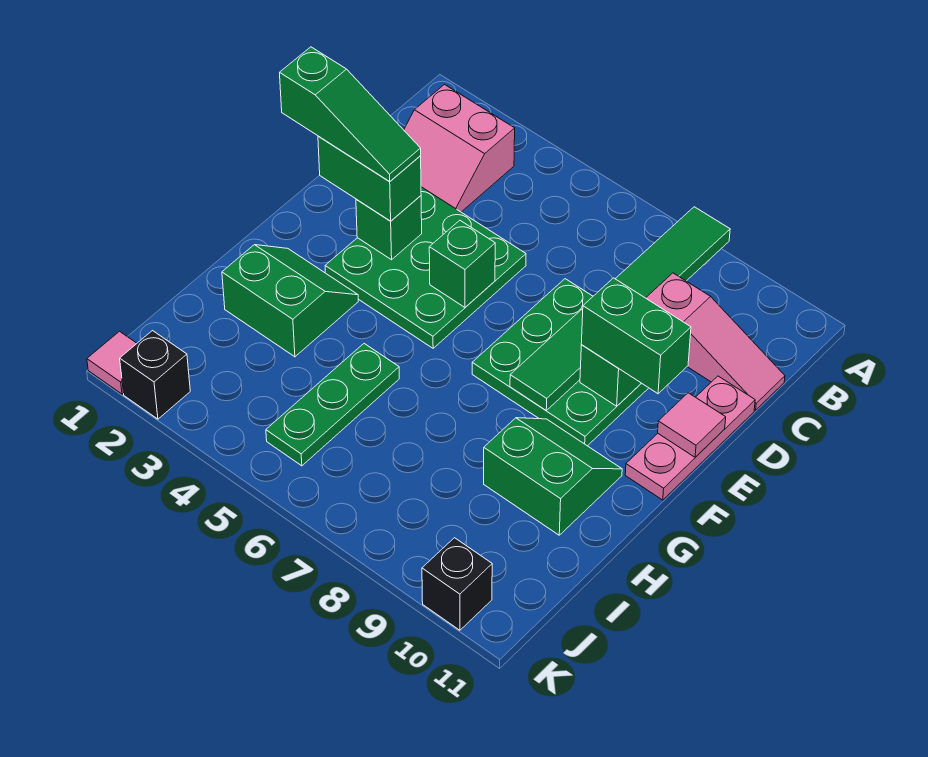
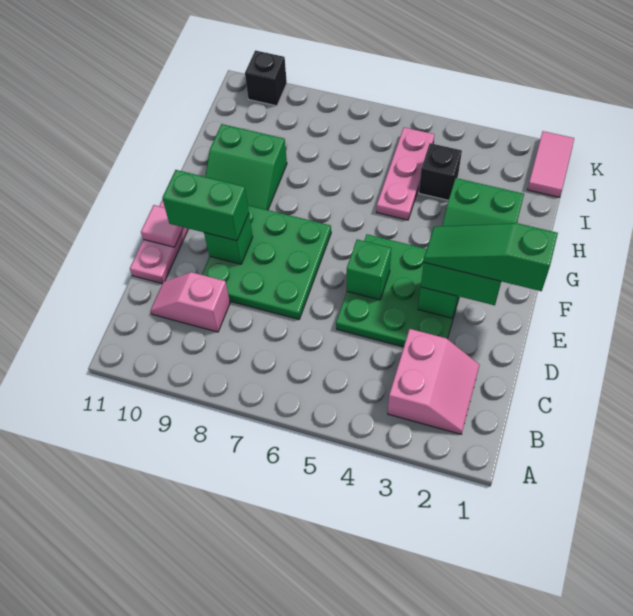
green 1x6 tile [510,207,730,410] -> none
pink 2x2 slope [404,85,515,212] -> pink 2x2 slope turned to [388,329,480,434]
pink 1x3 slope [646,273,785,410] -> pink 1x2 slope [151,272,230,332]
green 1x3 plate [266,344,399,466] -> pink 1x3 plate [377,127,434,220]
pink 1x1 tile [87,331,137,394] -> pink 1x2 tile [527,131,574,197]
black 1x1 brick [120,331,190,419] -> black 1x1 brick moved to [419,143,462,200]

